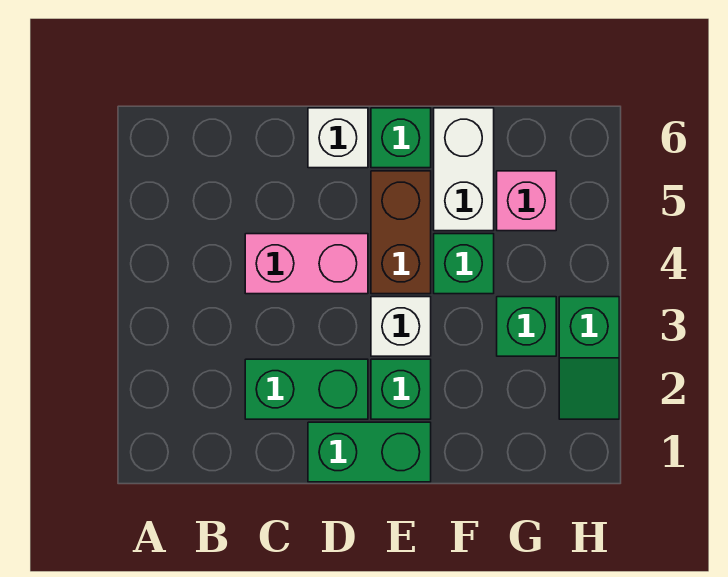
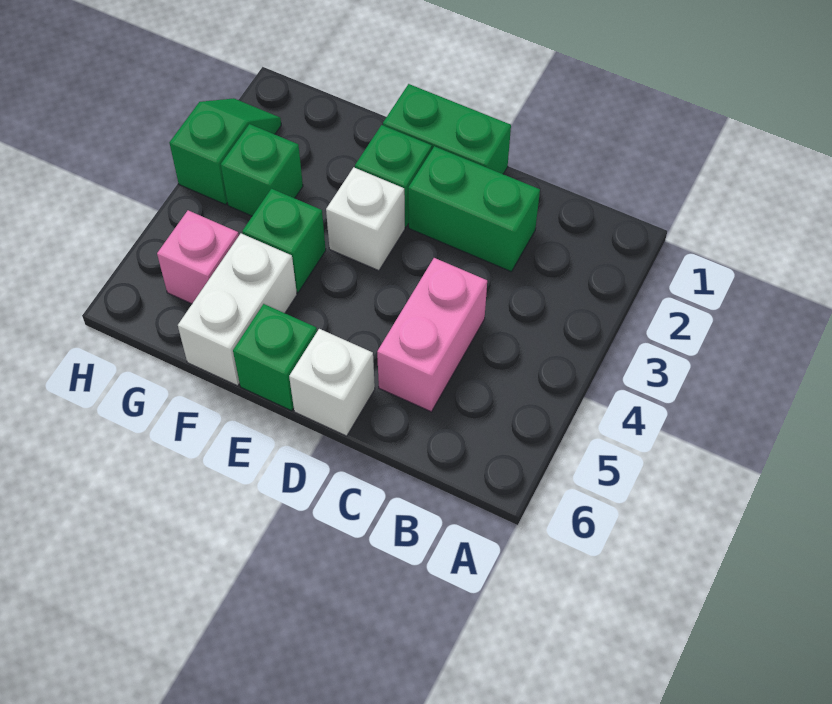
pink 1x2 brick [245,234,368,294] -> pink 1x2 brick turned to [377,258,487,412]
brown 1x2 brick [371,171,431,294] -> none

